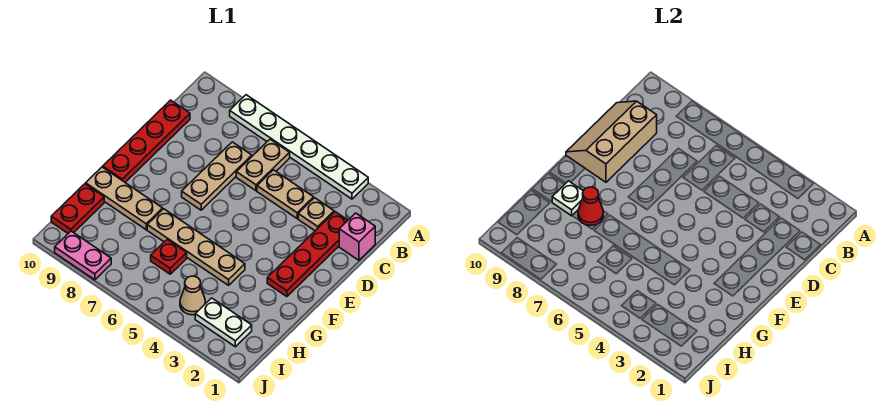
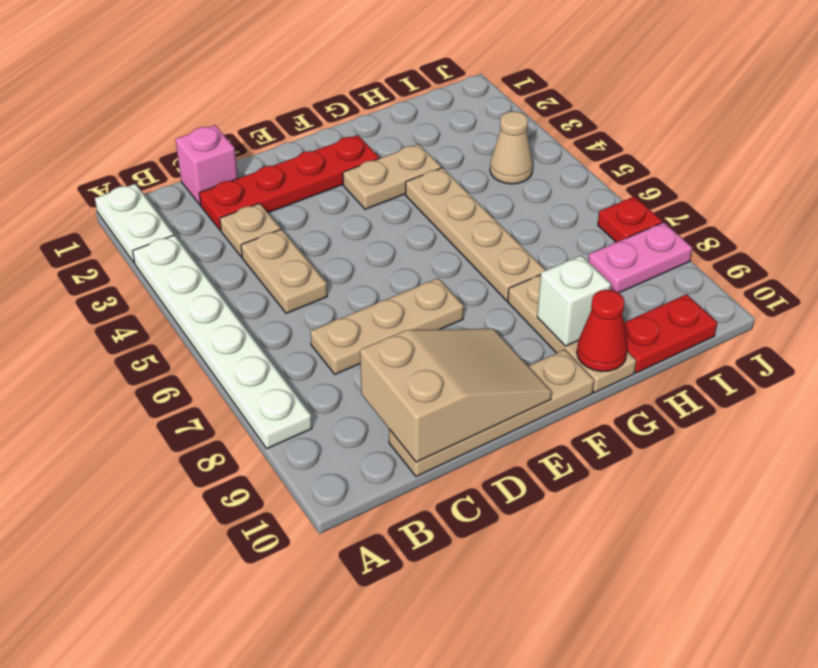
tan 1x2 plate [236,139,290,191] -> tan 1x2 plate moved to [343,144,441,209]
tan 2x3 slope [566,101,657,182] -> tan 2x3 slope turned to [360,329,552,462]
red 1x4 plate [103,100,190,182] -> tan 1x4 plate [389,349,594,477]
red 1x1 cone [578,187,603,226] -> red 1x1 cone moved to [577,290,627,371]
white 1x1 plate [552,181,583,216] -> white 1x1 brick [537,256,611,346]
red 1x1 plate [151,240,187,274] -> red 1x1 plate moved to [598,197,662,242]
white 1x2 plate [195,298,252,347] -> white 1x2 plate moved to [95,184,174,263]
pink 1x2 plate [55,231,111,280] -> pink 1x2 plate turned to [588,222,692,293]

